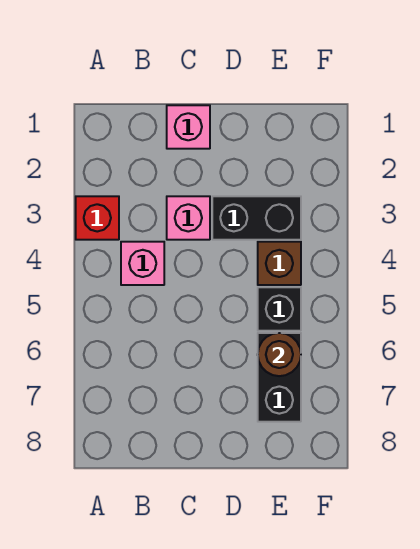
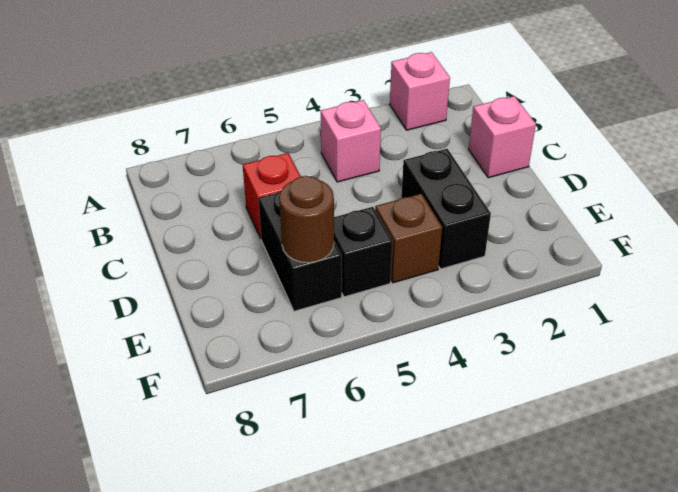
red 1x1 brick [76,196,119,240] -> red 1x1 brick moved to [243,153,301,238]
pink 1x1 brick [167,196,210,240] -> pink 1x1 brick moved to [390,52,450,130]
black 1x2 brick [258,333,301,422] -> black 1x2 brick turned to [258,191,342,311]

